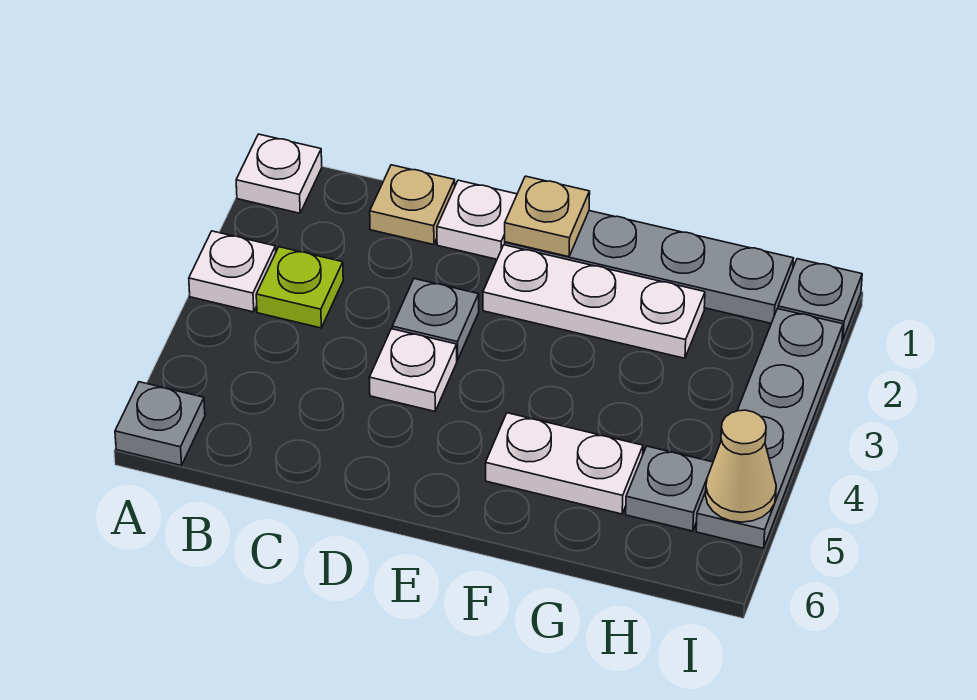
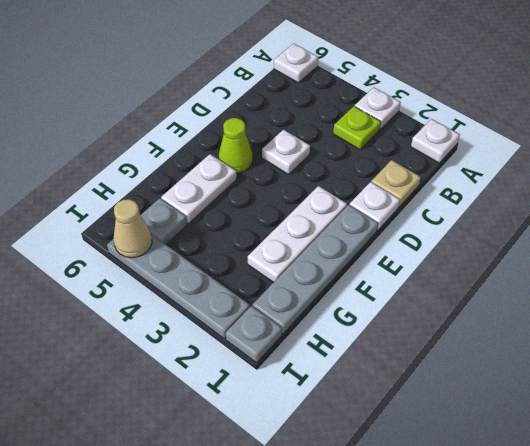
grey 1x1 plate [115,382,205,466] -> white 1x1 plate [274,43,318,83]
grey 1x1 plate [392,279,479,360] -> none
tan 1x1 plate [505,176,590,257] -> none
none -> lime 1x1 cone [219,118,253,173]

